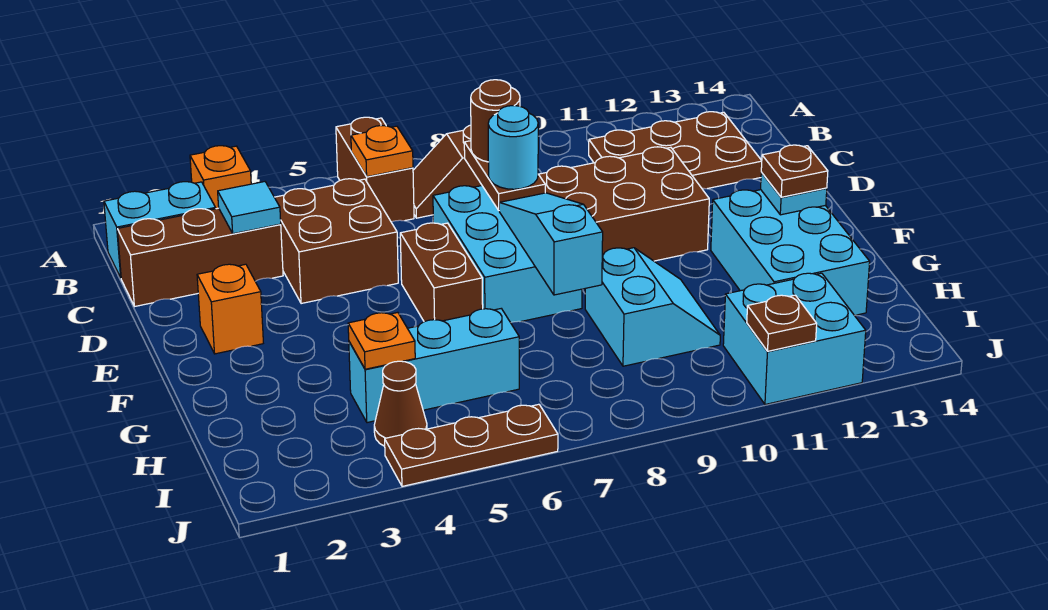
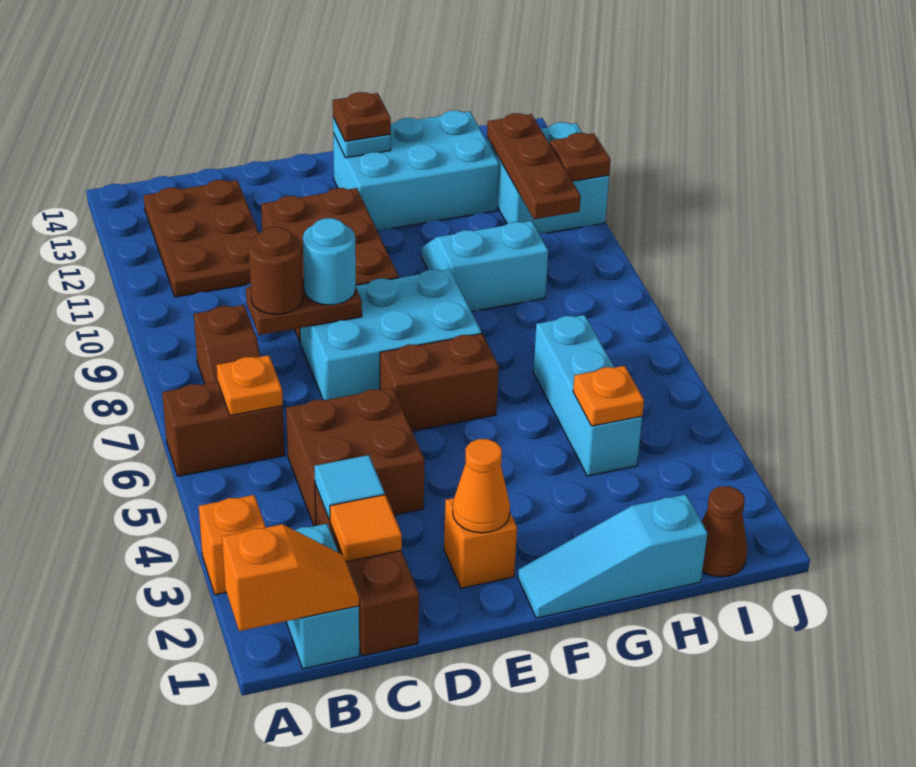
none -> orange 1x2 slope [222,524,359,631]
none -> orange 1x1 tile [330,495,402,562]
none -> orange 1x1 cone [453,439,510,533]
cyan 1x3 slope [499,193,603,295] -> cyan 1x3 slope moved to [518,494,708,618]
brown 1x1 cone [374,361,427,446] -> brown 1x1 cone moved to [702,486,747,577]
brown 1x3 plate [385,404,558,486] -> brown 1x3 plate moved to [487,113,581,219]

